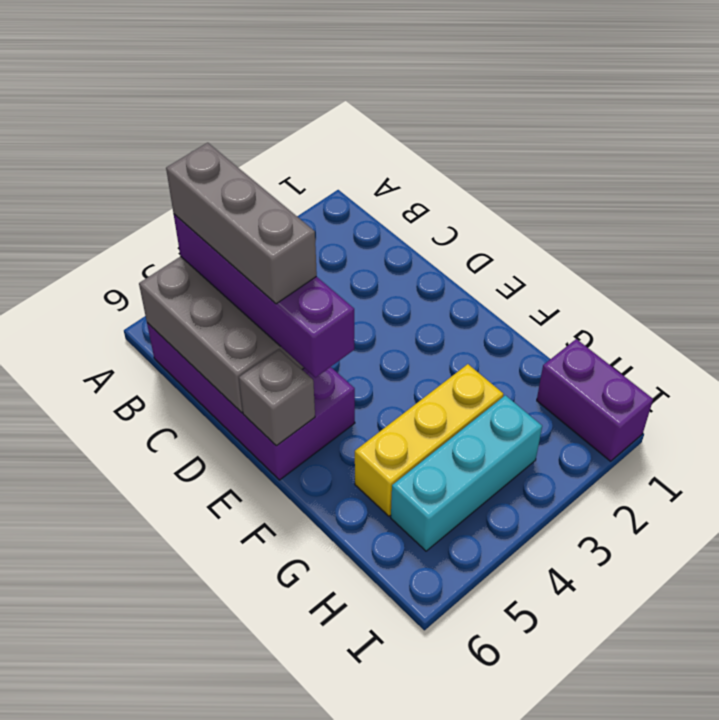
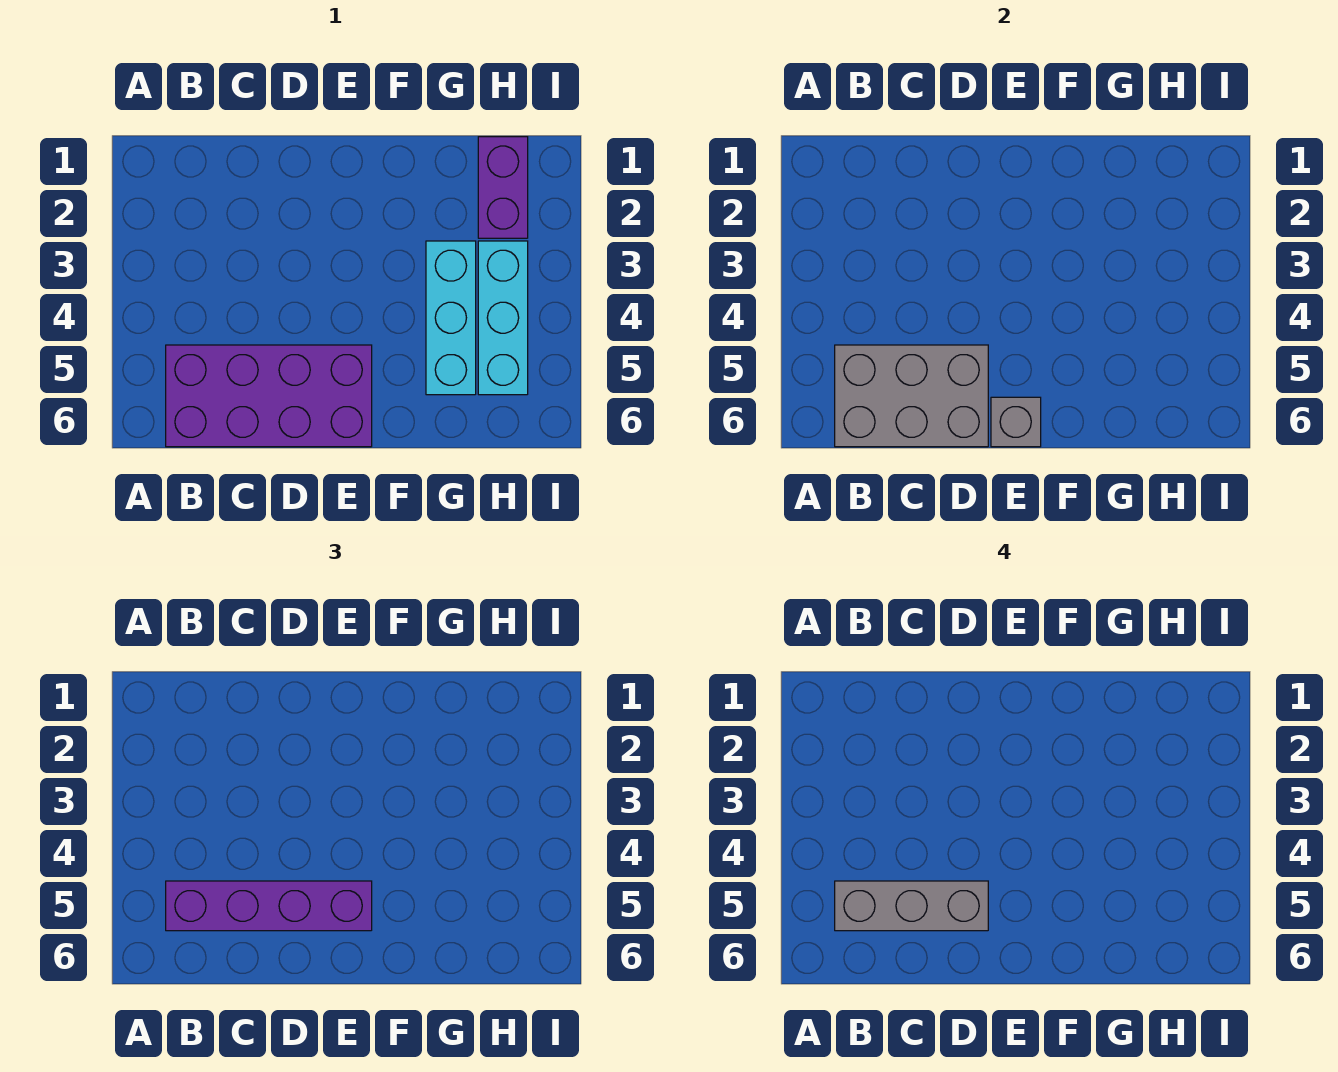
yellow 1x3 brick [355,364,503,516] -> cyan 1x3 brick [426,241,476,395]
purple 1x2 brick [537,339,653,461] -> purple 1x2 brick turned to [478,137,528,238]

